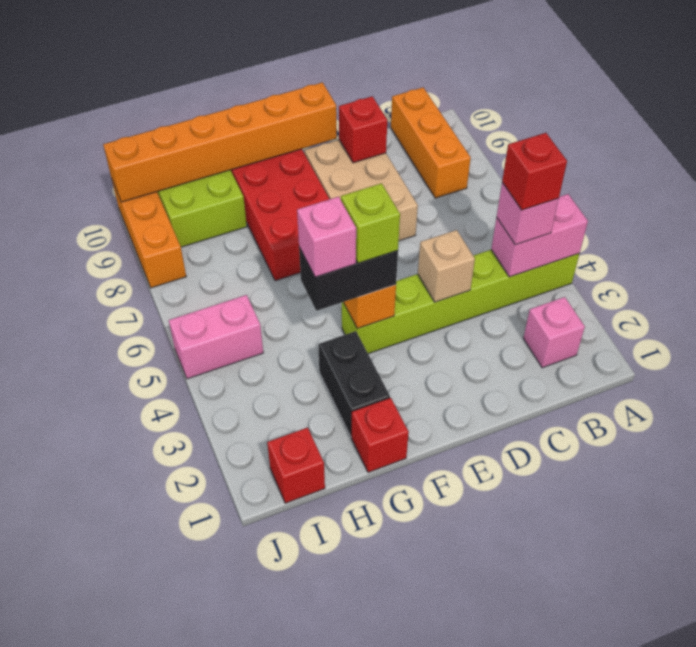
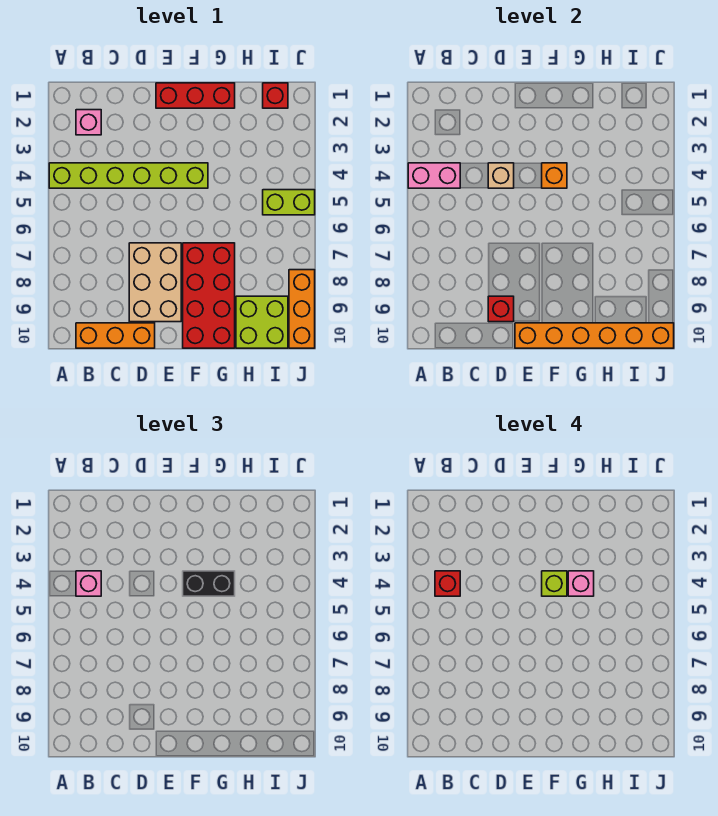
orange 1x3 brick [391,87,471,198] -> orange 1x3 brick turned to [76,323,155,348]
red 1x1 brick [352,398,409,472] -> red 1x3 brick [156,83,235,108]
black 1x2 brick [318,331,390,437] -> none
pink 1x2 brick [169,295,263,379] -> lime 1x2 brick [263,190,315,215]

